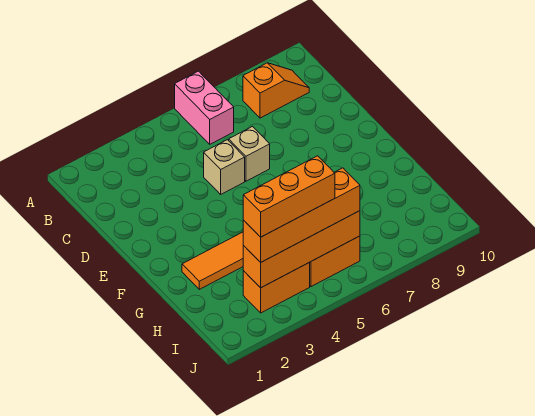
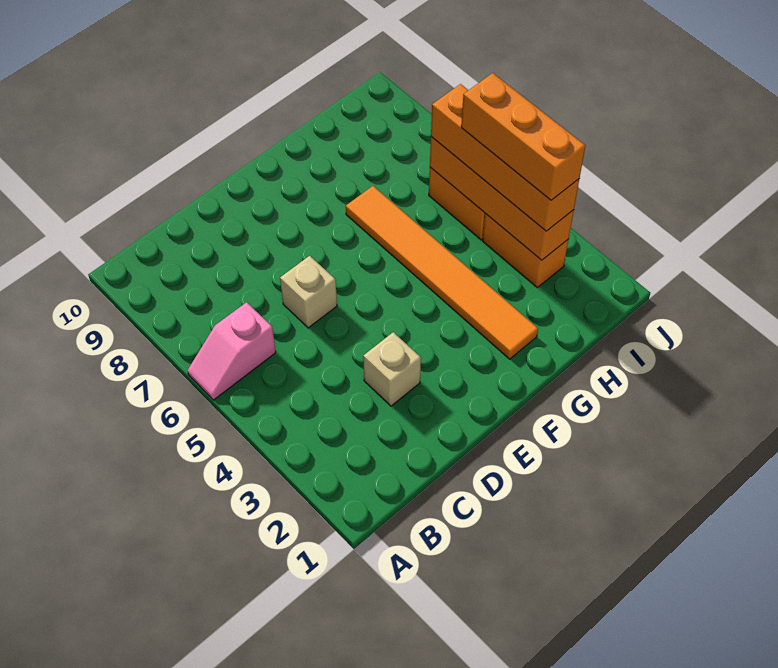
pink 1x2 brick [175,71,234,144] -> pink 1x2 slope [188,302,276,400]
orange 1x2 slope [243,63,309,118] -> none
tan 1x1 brick [204,140,245,194] -> tan 1x1 brick moved to [363,332,421,406]

